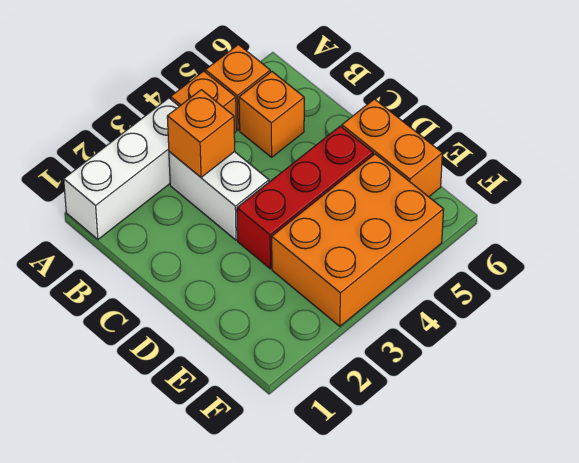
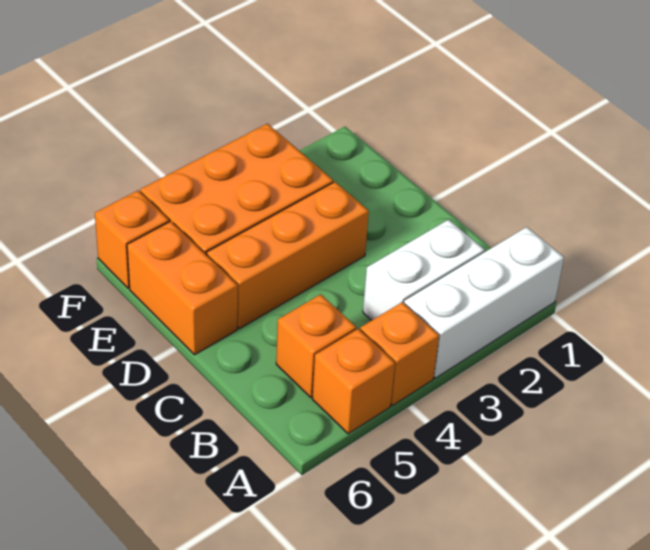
white 1x2 brick [169,152,269,240] -> white 1x2 brick turned to [363,220,484,320]
orange 1x1 brick [167,90,235,177] -> orange 1x1 brick moved to [95,191,169,288]
red 1x3 brick [237,126,373,269] -> orange 1x3 brick [207,182,369,329]

